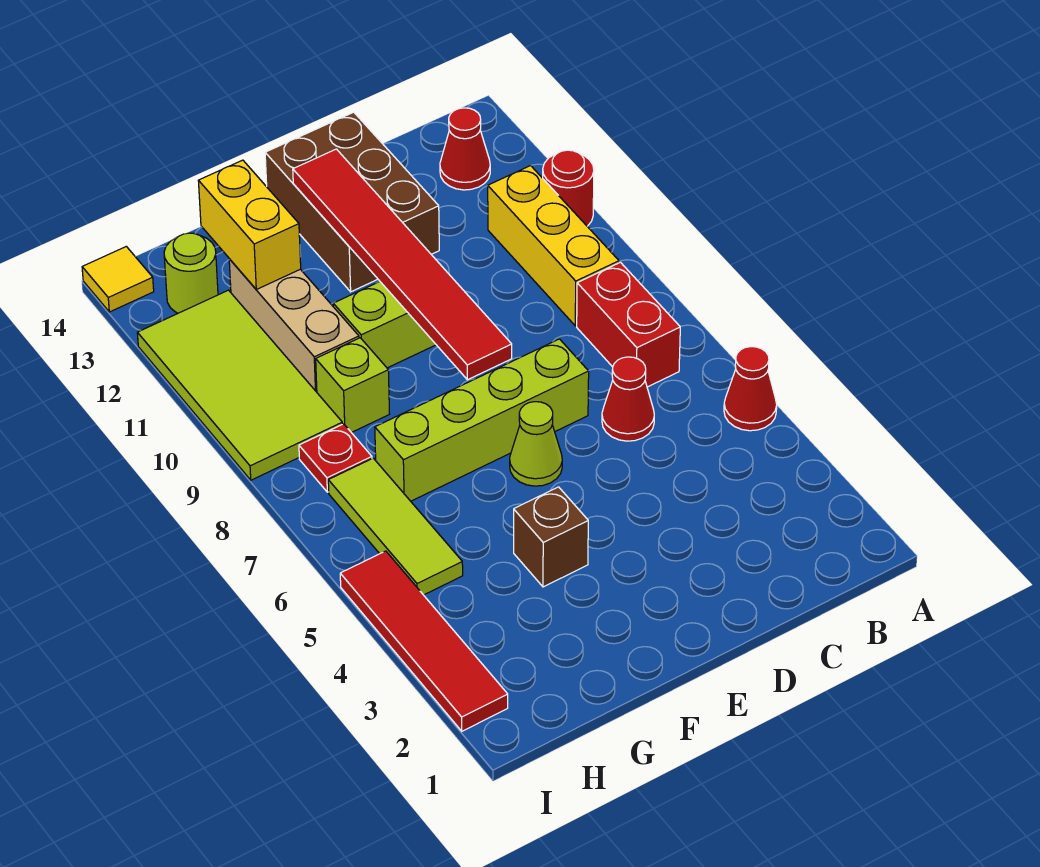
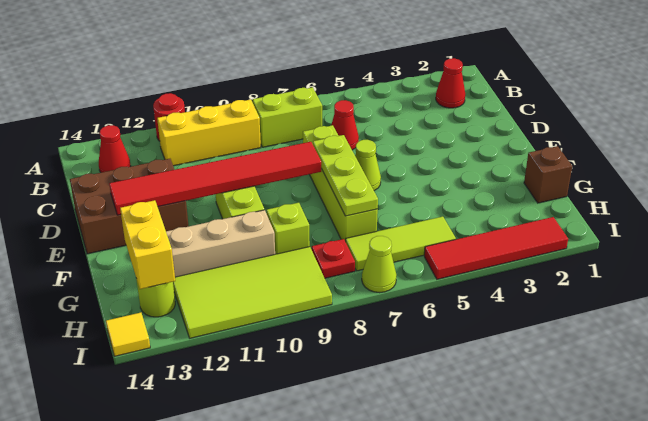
red 1x1 cone [724,347,777,431] -> red 1x1 cone moved to [436,58,465,108]
red 1x2 brick [577,262,680,387] -> lime 1x2 brick [253,87,322,147]
none -> lime 1x3 plate [313,135,378,216]
brown 1x1 brick [514,487,588,587] -> brown 1x1 brick moved to [524,146,572,203]
yellow 1x2 brick [198,160,301,289] -> yellow 1x2 brick turned to [120,200,175,289]
none -> lime 1x1 cone [362,236,396,293]

